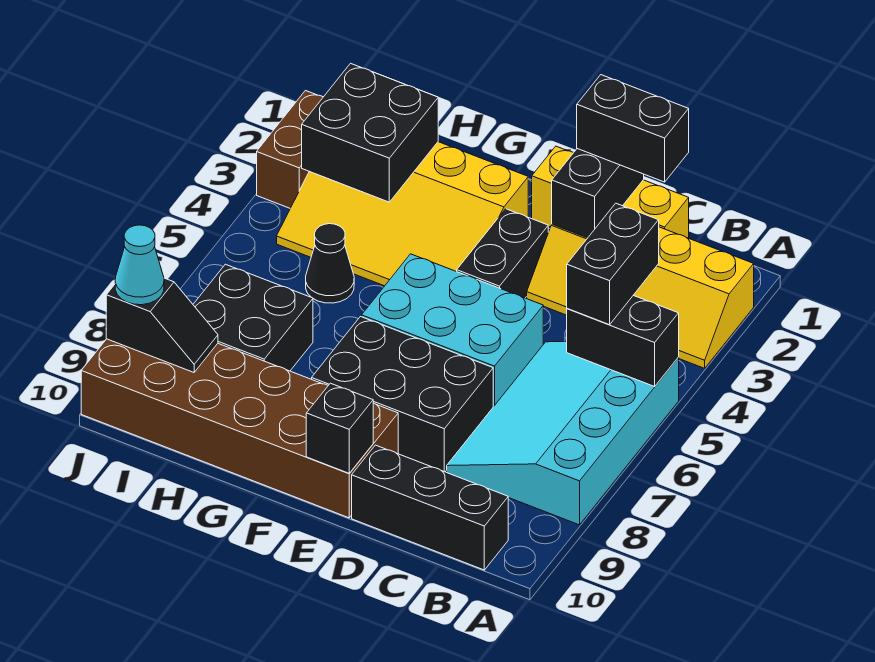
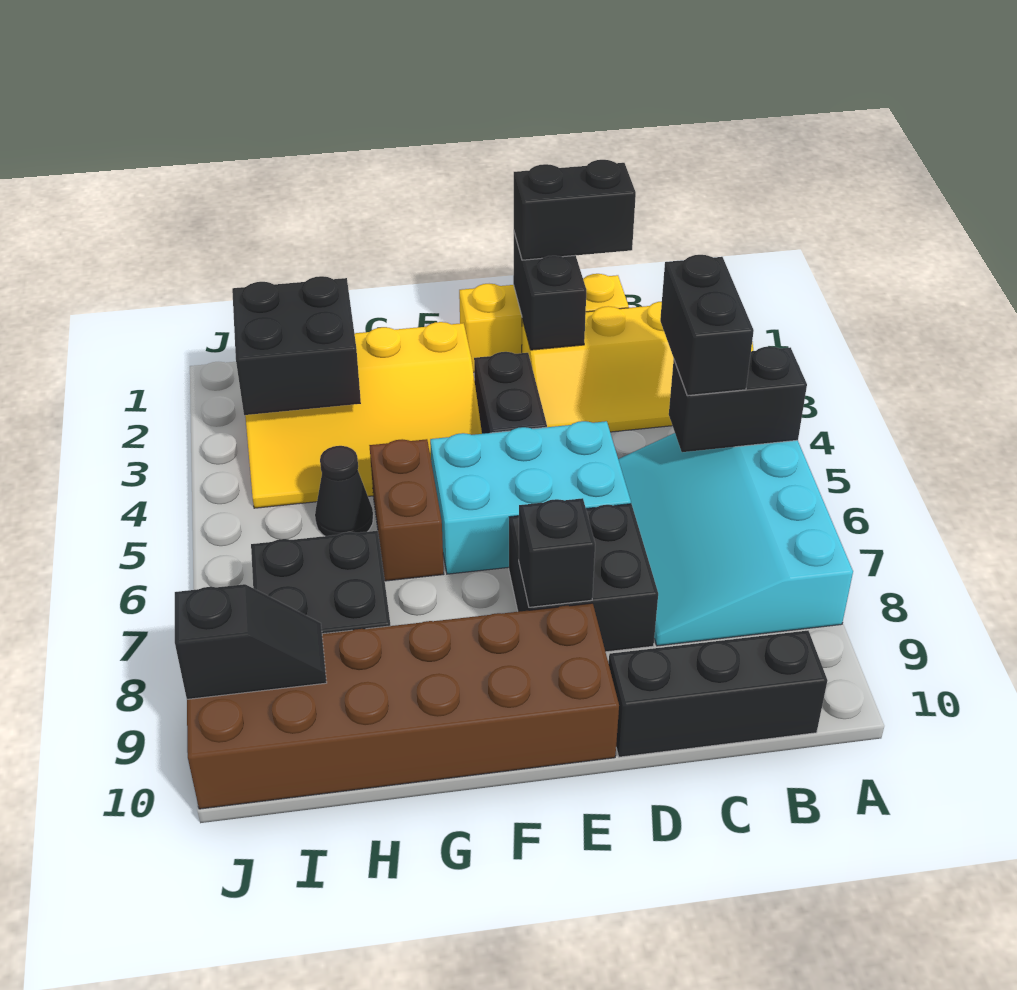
black 2x3 brick [312,317,493,472] -> black 2x2 brick [509,504,658,652]
black 1x1 brick [306,383,373,473] -> black 1x1 brick moved to [519,498,595,607]
brown 1x2 brick [257,91,323,208] -> brown 1x2 brick moved to [369,439,444,581]
cyan 1x1 cone [115,225,164,305] -> none

